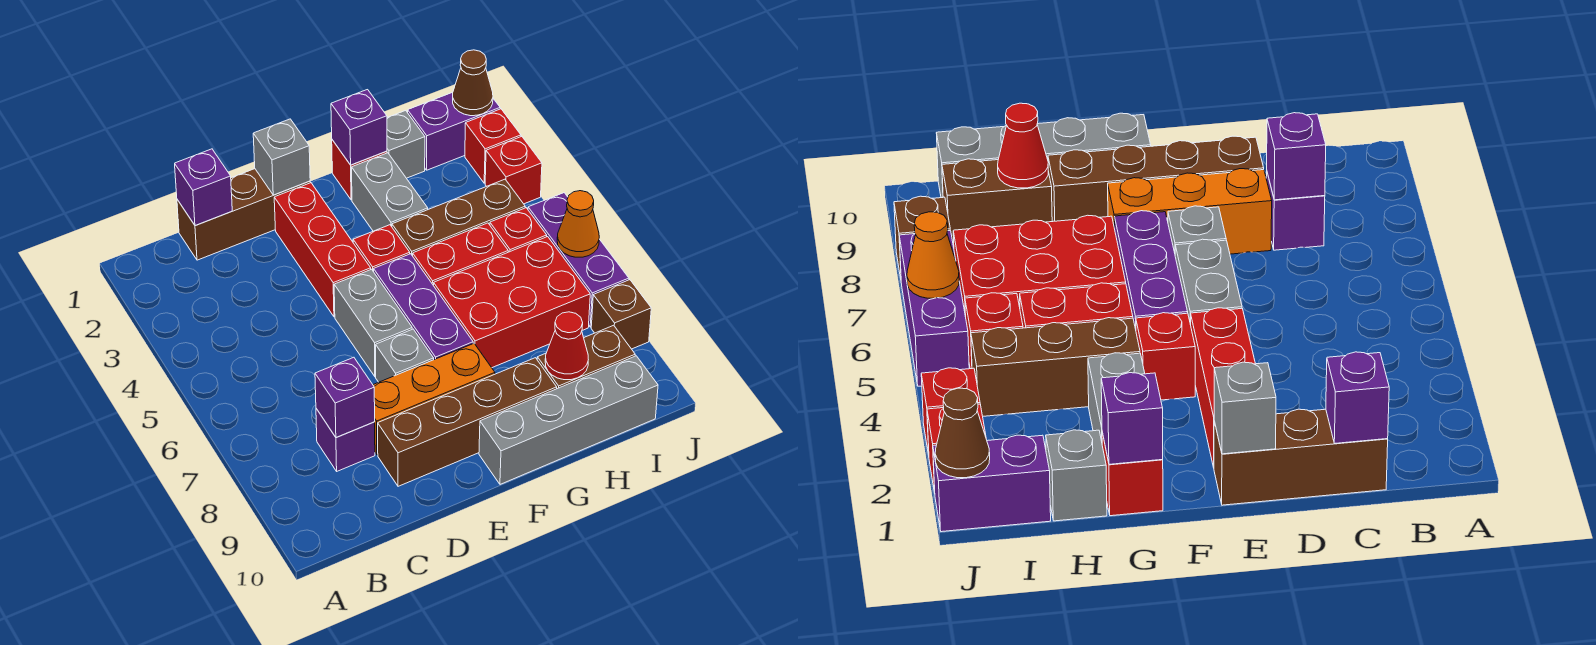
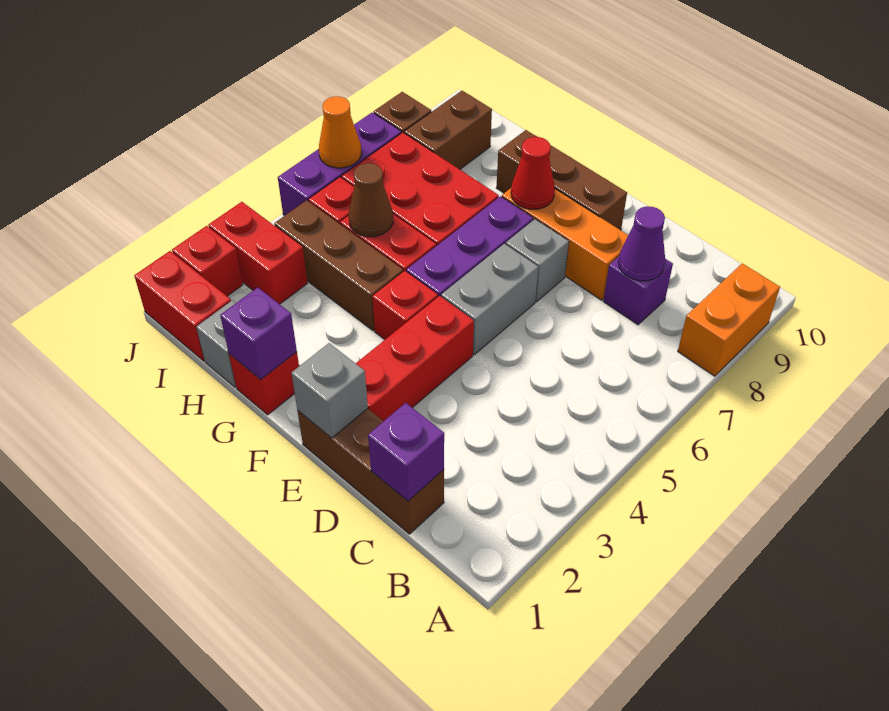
none -> orange 1x2 brick [678,264,780,376]
purple 1x1 brick [315,357,375,438] -> purple 1x1 cone [618,206,665,281]
brown 1x4 brick [378,358,557,486] -> brown 1x3 brick [497,130,627,230]
grey 1x4 brick [479,356,658,484] -> none
grey 1x2 brick [352,153,428,231] -> none
brown 1x2 brick [537,325,635,389] -> brown 1x2 brick turned to [404,91,492,169]
red 1x1 cone [545,312,588,380] -> red 1x1 cone moved to [511,137,555,209]
purple 1x2 brick [408,93,500,170] -> red 1x2 brick [134,251,231,361]
brown 1x1 cone [453,50,493,116] -> brown 1x1 cone moved to [349,163,393,237]
red 1x1 brick [485,136,542,204] -> red 1x2 brick [208,202,307,304]

